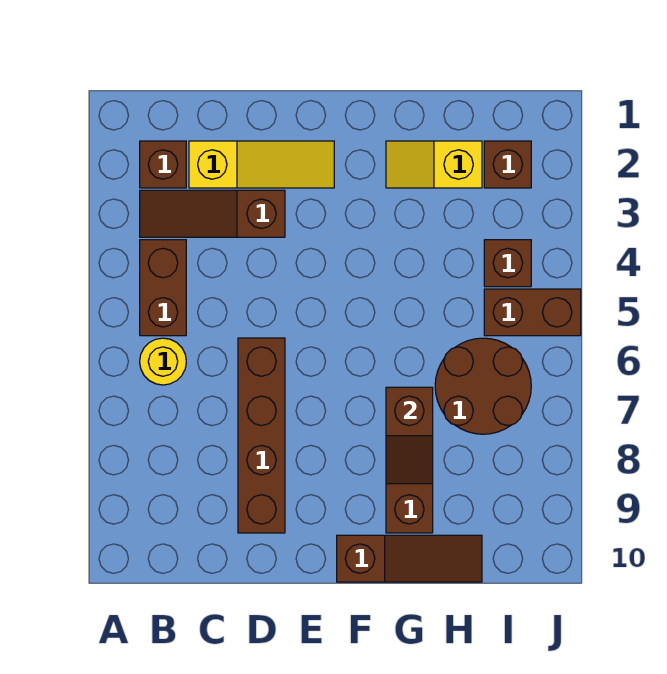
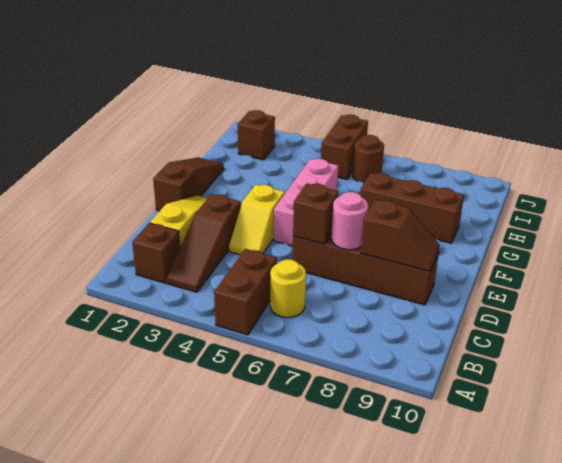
brown 1x2 brick [140,240,186,336] -> brown 1x2 brick turned to [214,249,277,335]
none -> pink 1x1 round brick [331,192,368,250]
none -> pink 1x3 brick [274,159,338,246]
brown 1x3 slope [337,535,482,582] -> brown 1x3 slope moved to [153,157,224,211]
yellow 1x2 slope [386,141,482,188] -> yellow 1x2 slope moved to [229,184,285,255]
brown 1x2 slope [386,387,433,484] -> brown 1x2 slope moved to [361,200,440,271]
brown 2x2 round brick [435,338,531,434] -> brown 1x1 round brick [353,135,384,183]
brown 1x1 brick [484,240,531,287] -> brown 1x1 brick moved to [293,183,338,244]

